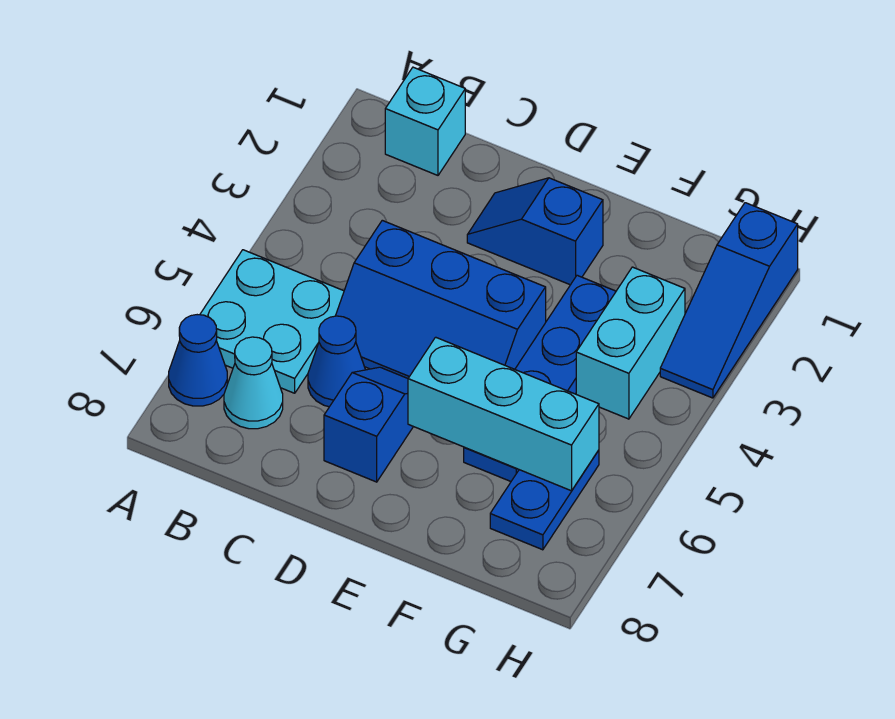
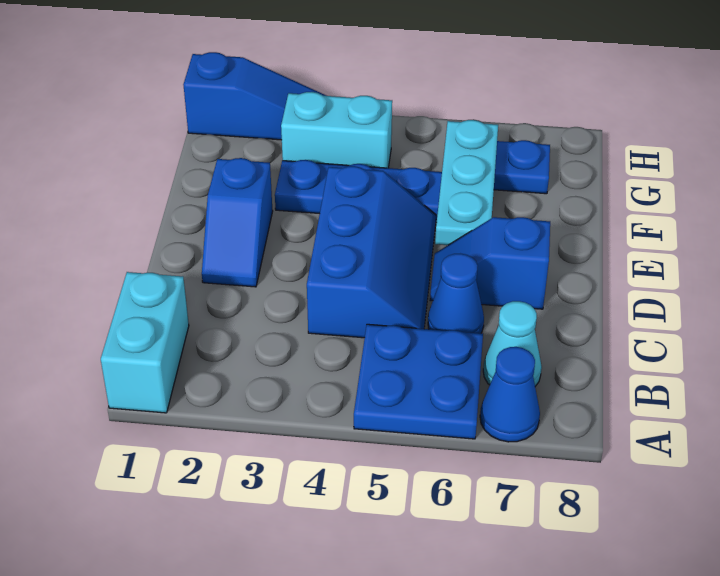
cyan 2x2 plate [200,250,344,393] -> blue 2x2 plate [354,324,483,439]
cyan 1x1 brick [385,67,465,175] -> cyan 1x2 brick [101,272,189,413]
cyan 1x3 brick [408,337,599,491] -> cyan 1x3 plate [435,120,498,245]

